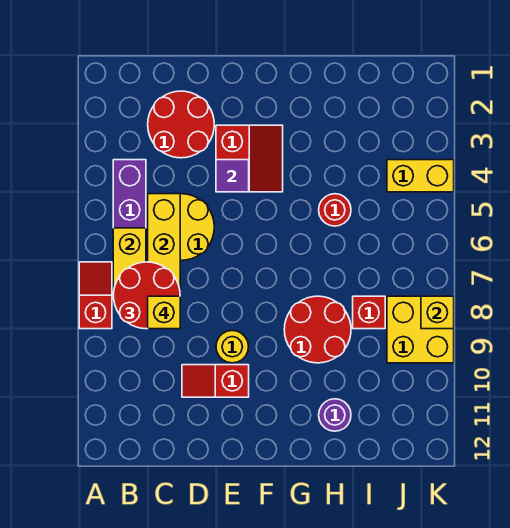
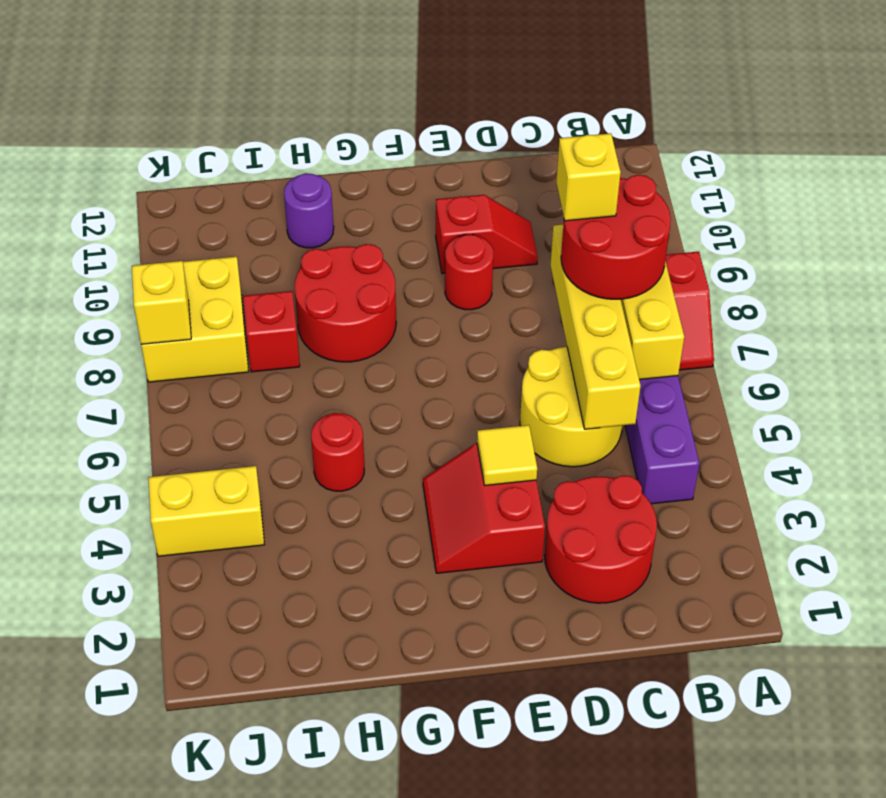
purple 1x1 tile [216,160,249,192] -> yellow 1x1 tile [477,425,537,485]
yellow 1x1 round brick [216,330,249,363] -> red 1x1 round brick [445,234,493,310]

